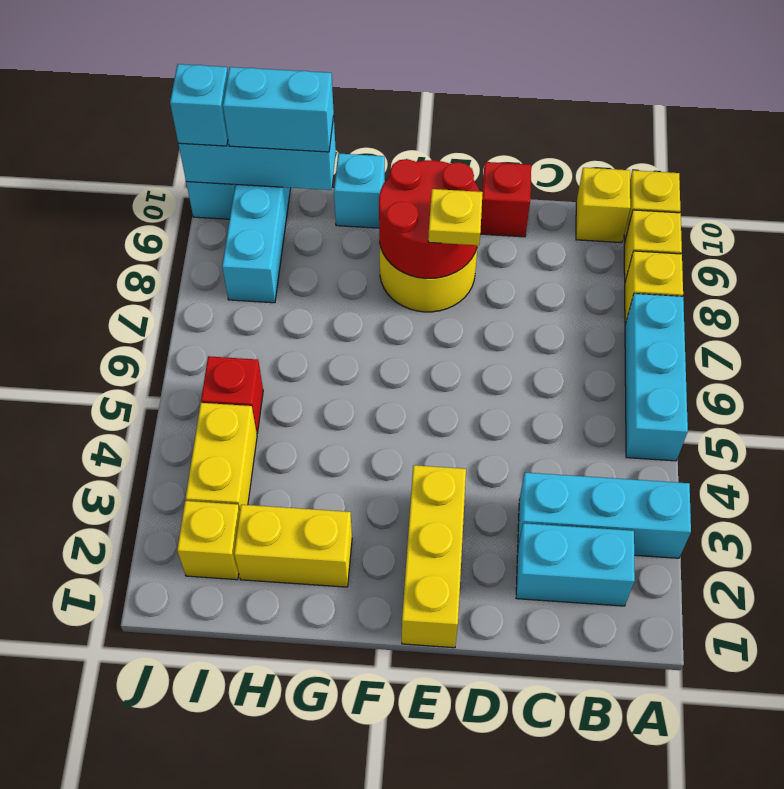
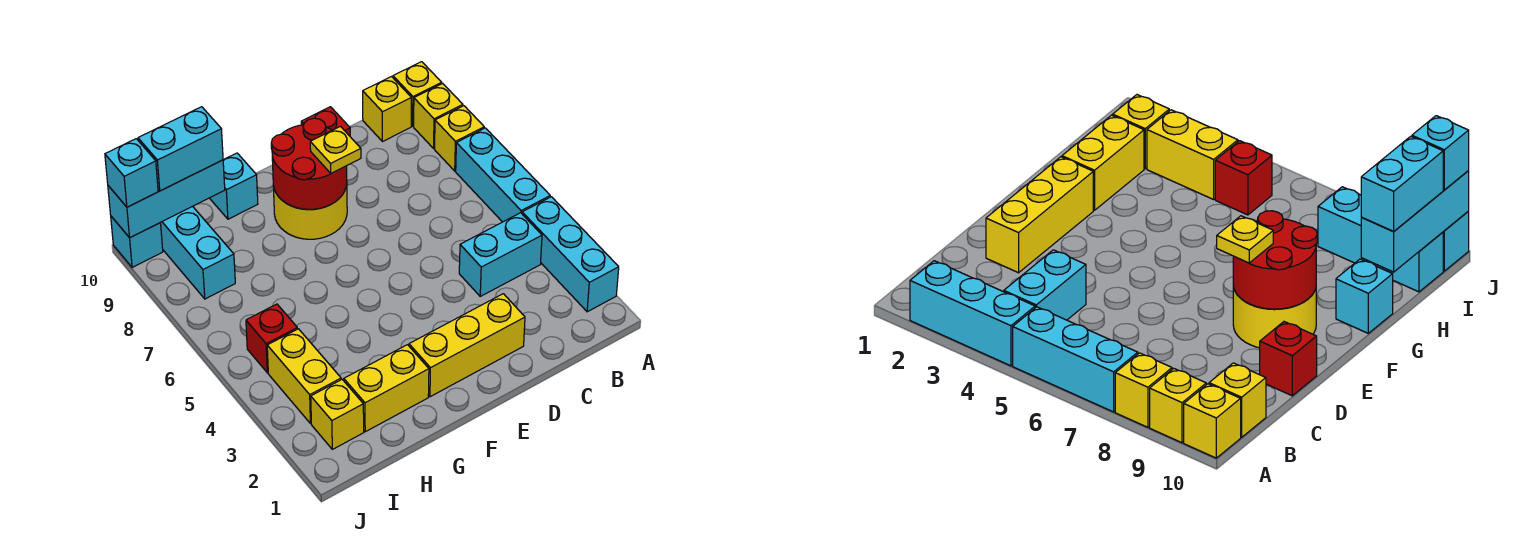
cyan 1x3 brick [518,473,691,558] -> cyan 1x3 brick turned to [522,197,619,312]
cyan 1x2 brick [516,523,635,606] -> cyan 1x2 brick moved to [459,213,542,296]
yellow 1x3 brick [402,465,466,648] -> yellow 1x3 brick turned to [409,294,525,397]

